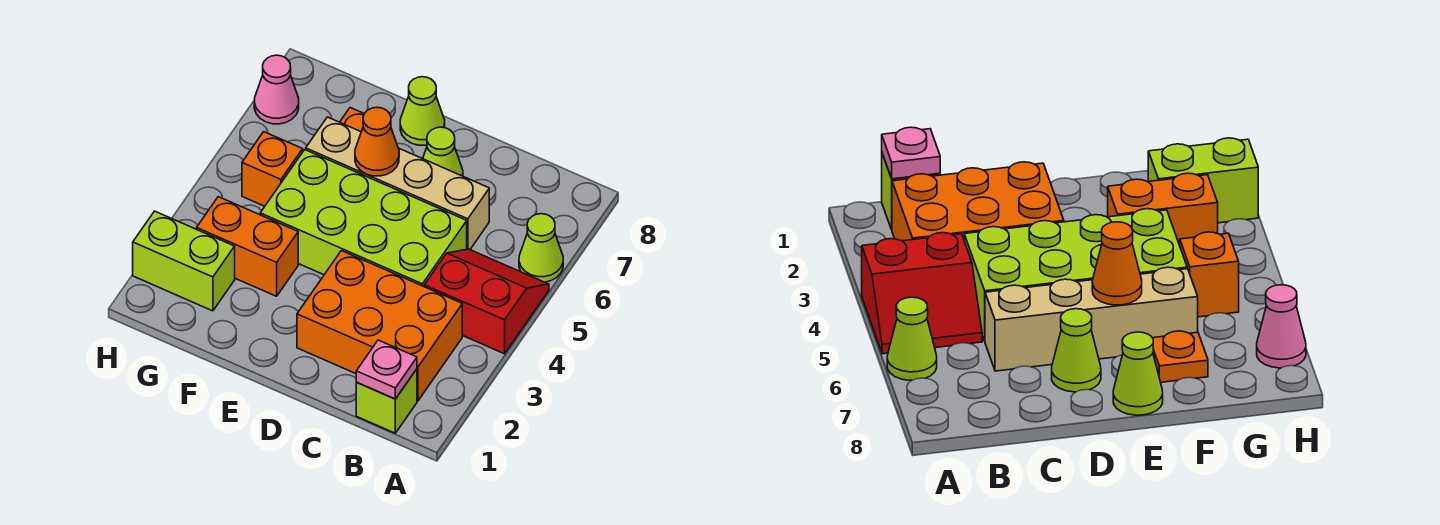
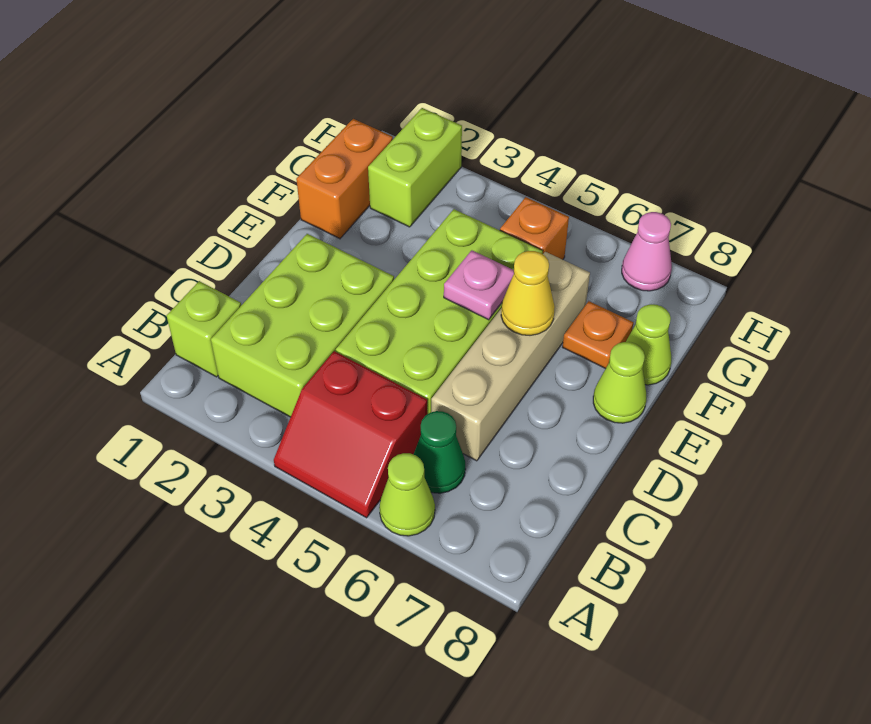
red 2x2 slope [424,249,549,354] -> red 2x2 slope turned to [274,351,428,518]
pink 1x1 plate [356,340,417,399] -> pink 1x1 plate moved to [444,250,514,320]
orange 2x3 brick [297,251,462,401] -> lime 2x3 brick [211,234,394,417]
none -> green 1x1 cone [413,411,465,493]
lime 1x1 cone [423,127,463,176] -> lime 1x1 cone moved to [626,304,671,385]
orange 1x1 cone [355,107,399,176] -> yellow 1x1 cone [501,251,555,335]
orange 1x2 brick [197,197,298,296] -> orange 1x2 brick moved to [296,119,393,239]

